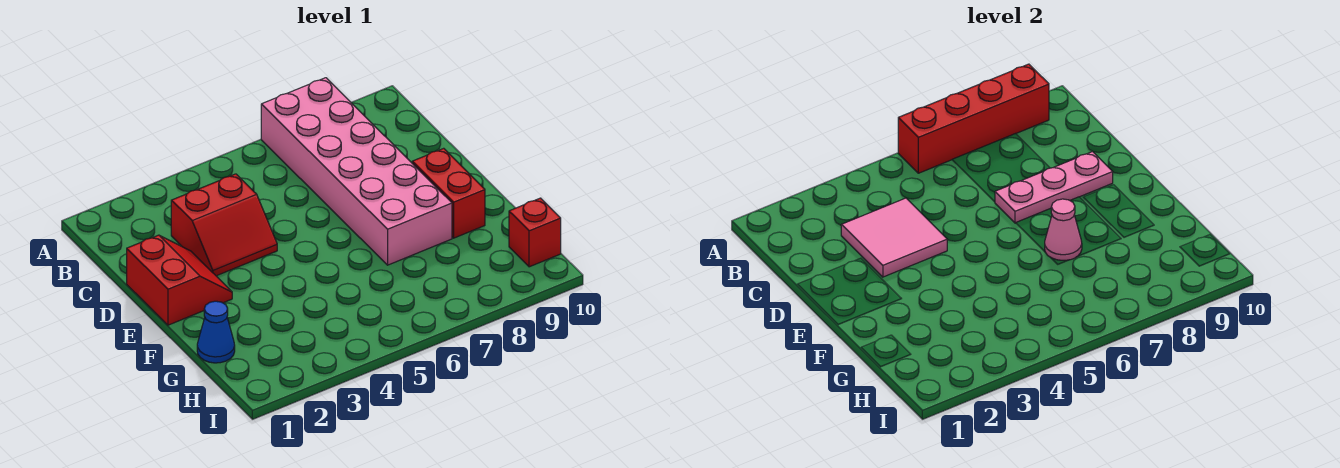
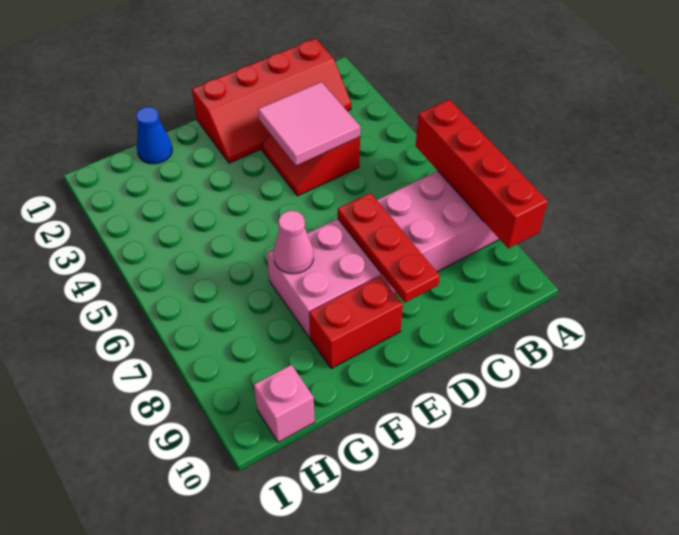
red 2x2 slope [127,235,232,325] -> red 2x4 slope [192,38,352,163]
pink 1x3 plate [995,151,1113,223] -> red 1x3 plate [338,193,440,302]
red 1x1 brick [509,198,561,267] -> pink 1x1 brick [254,365,315,442]

